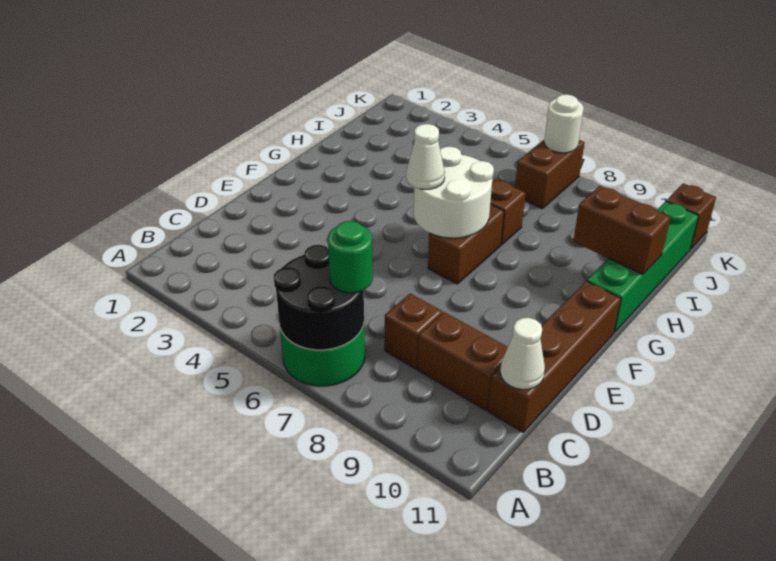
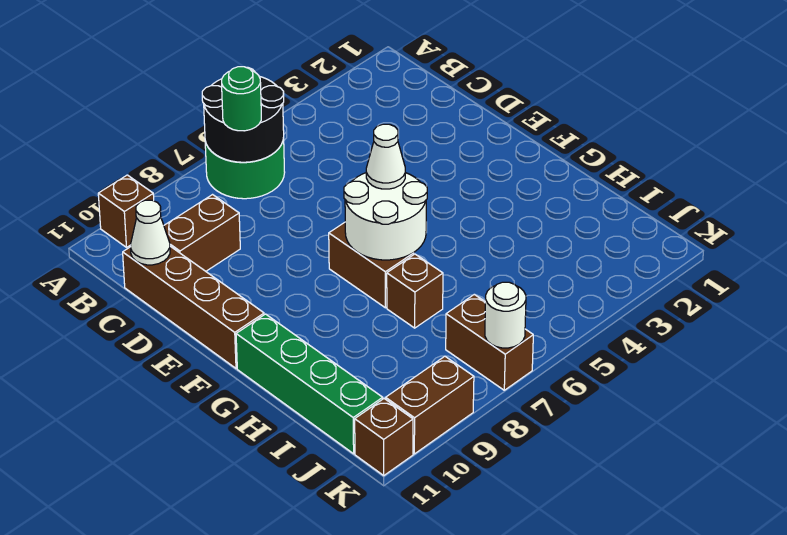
brown 1x1 brick [385,294,442,369] -> brown 1x1 brick moved to [98,175,154,247]
brown 1x2 brick [573,186,671,274] -> brown 1x2 brick moved to [386,356,474,454]

